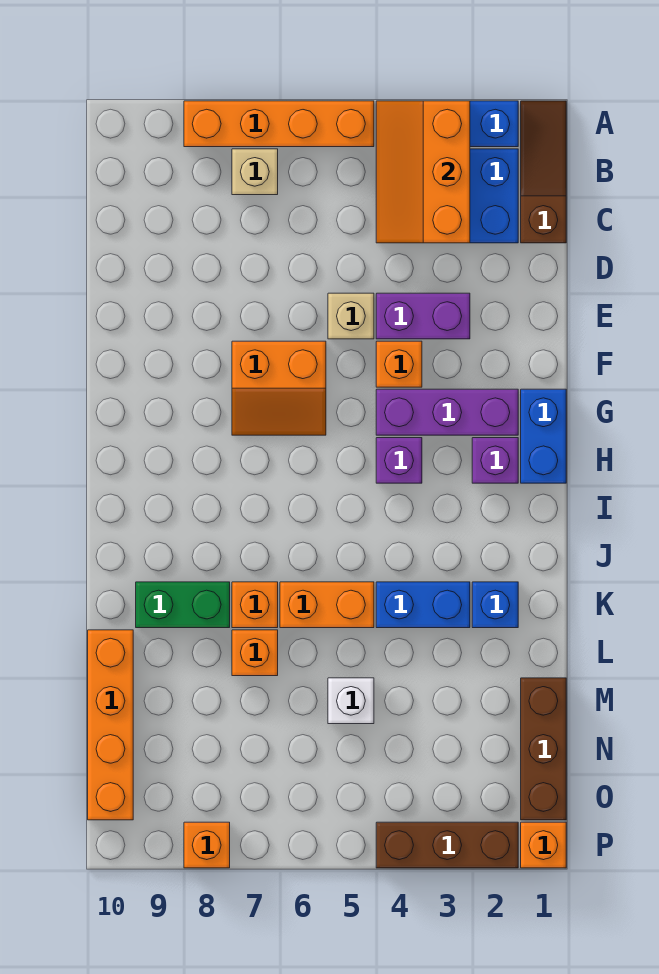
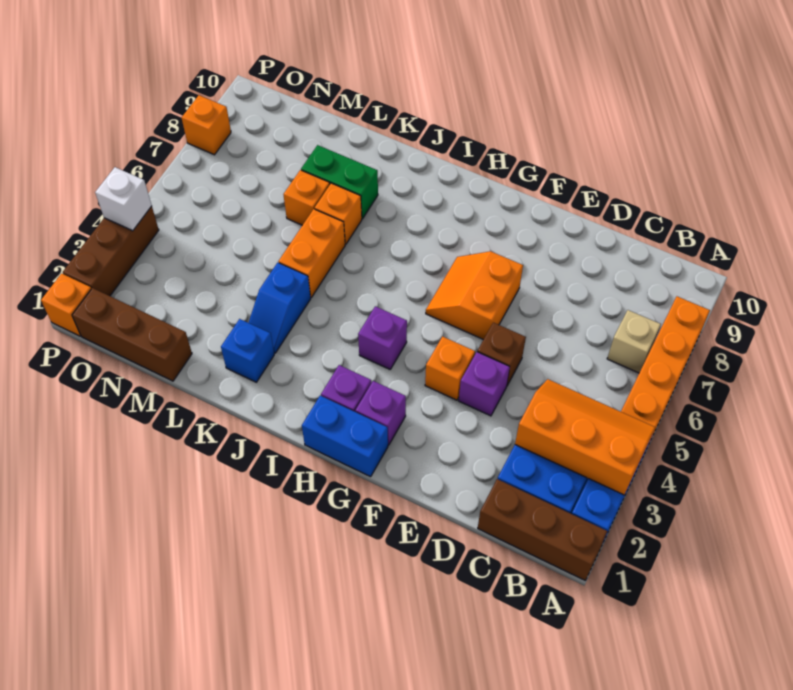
brown 1x3 slope [521,101,566,243] -> brown 1x3 brick [478,479,607,580]
purple 1x2 brick [376,293,470,339] -> purple 1x1 brick [459,352,510,416]
tan 1x1 brick [328,293,374,339] -> brown 1x1 brick [477,323,526,385]
purple 1x3 brick [376,389,518,435] -> purple 1x1 brick [355,381,406,445]
blue 1x2 brick [376,582,470,628] -> blue 1x2 slope [249,263,311,353]
green 1x2 brick [136,582,230,628] -> green 1x2 brick turned to [301,145,378,219]
orange 1x4 brick [88,630,133,820] -> none
white 1x1 brick [328,678,374,724] -> white 1x1 brick moved to [95,167,152,231]

